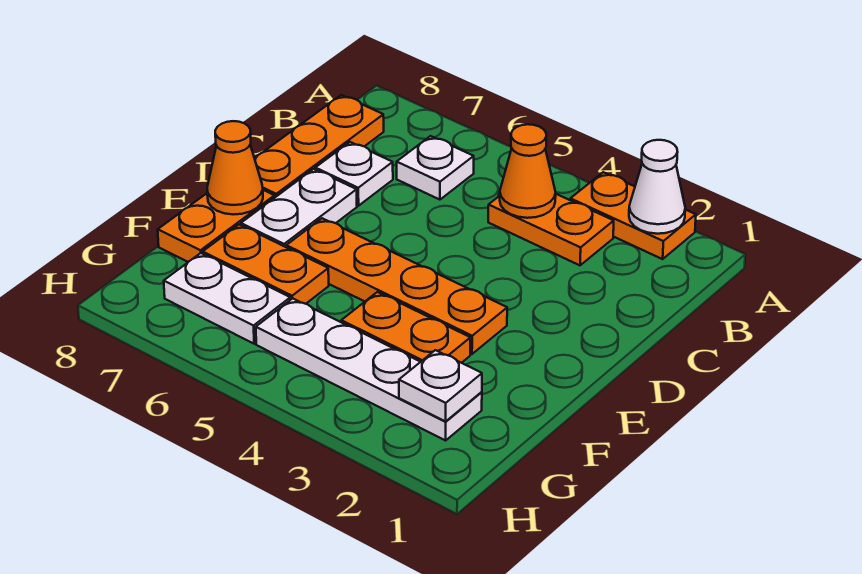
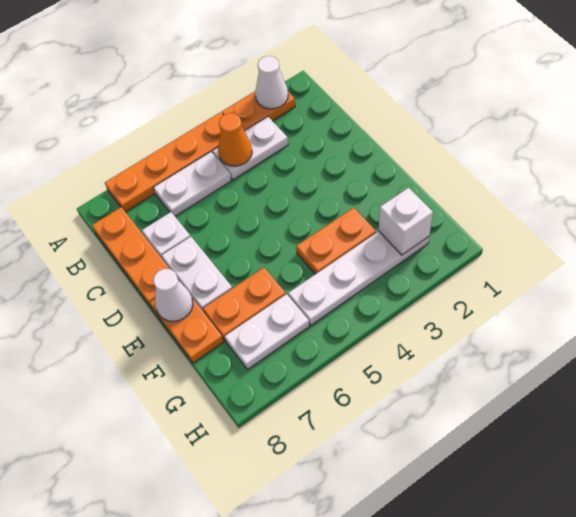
orange 1x2 plate [488,194,614,265] -> white 1x2 plate [213,117,288,180]
white 1x1 plate [397,136,474,200] -> white 1x2 plate [153,152,231,216]
orange 1x4 plate [286,218,507,354] -> orange 1x4 plate moved to [105,113,223,212]
orange 1x1 cone [207,121,263,215] -> white 1x1 cone [153,269,193,322]
white 1x1 plate [399,350,482,421] -> white 1x1 brick [379,188,433,255]

